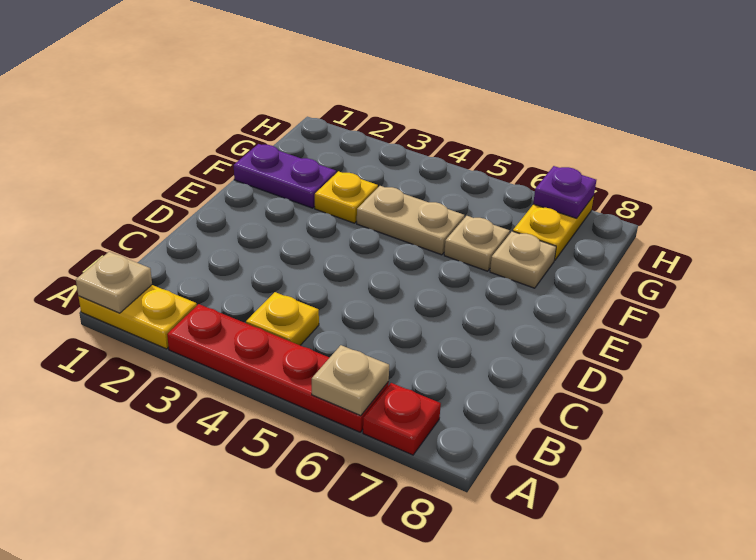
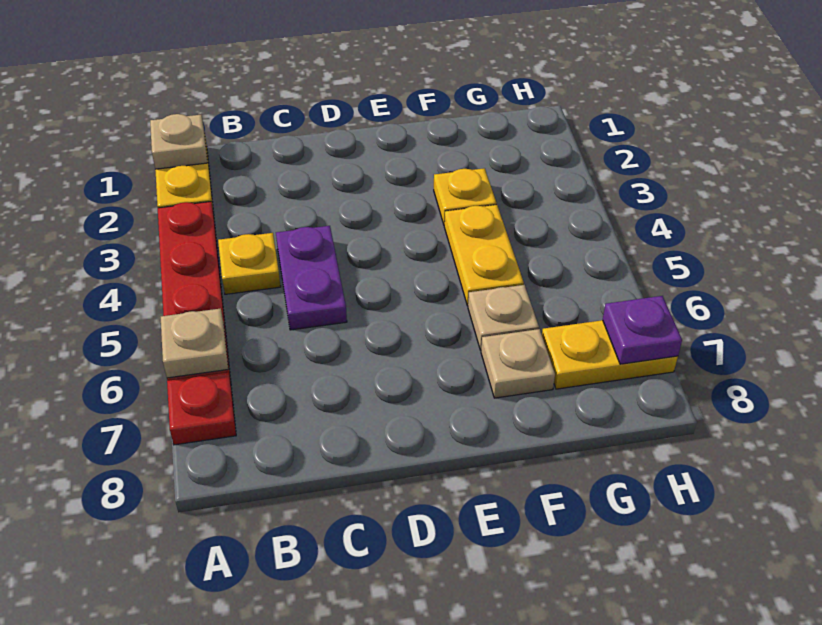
purple 1x2 plate [234,144,336,208] -> purple 1x2 plate moved to [276,226,347,330]
tan 1x2 plate [357,186,464,255] -> yellow 1x2 plate [444,205,524,306]

